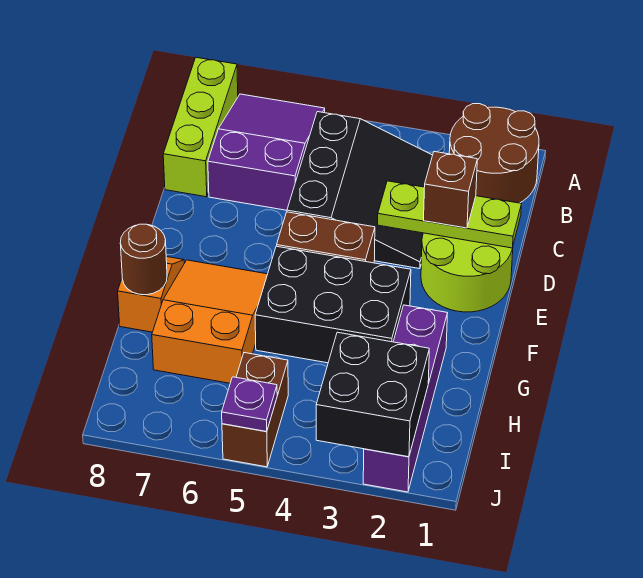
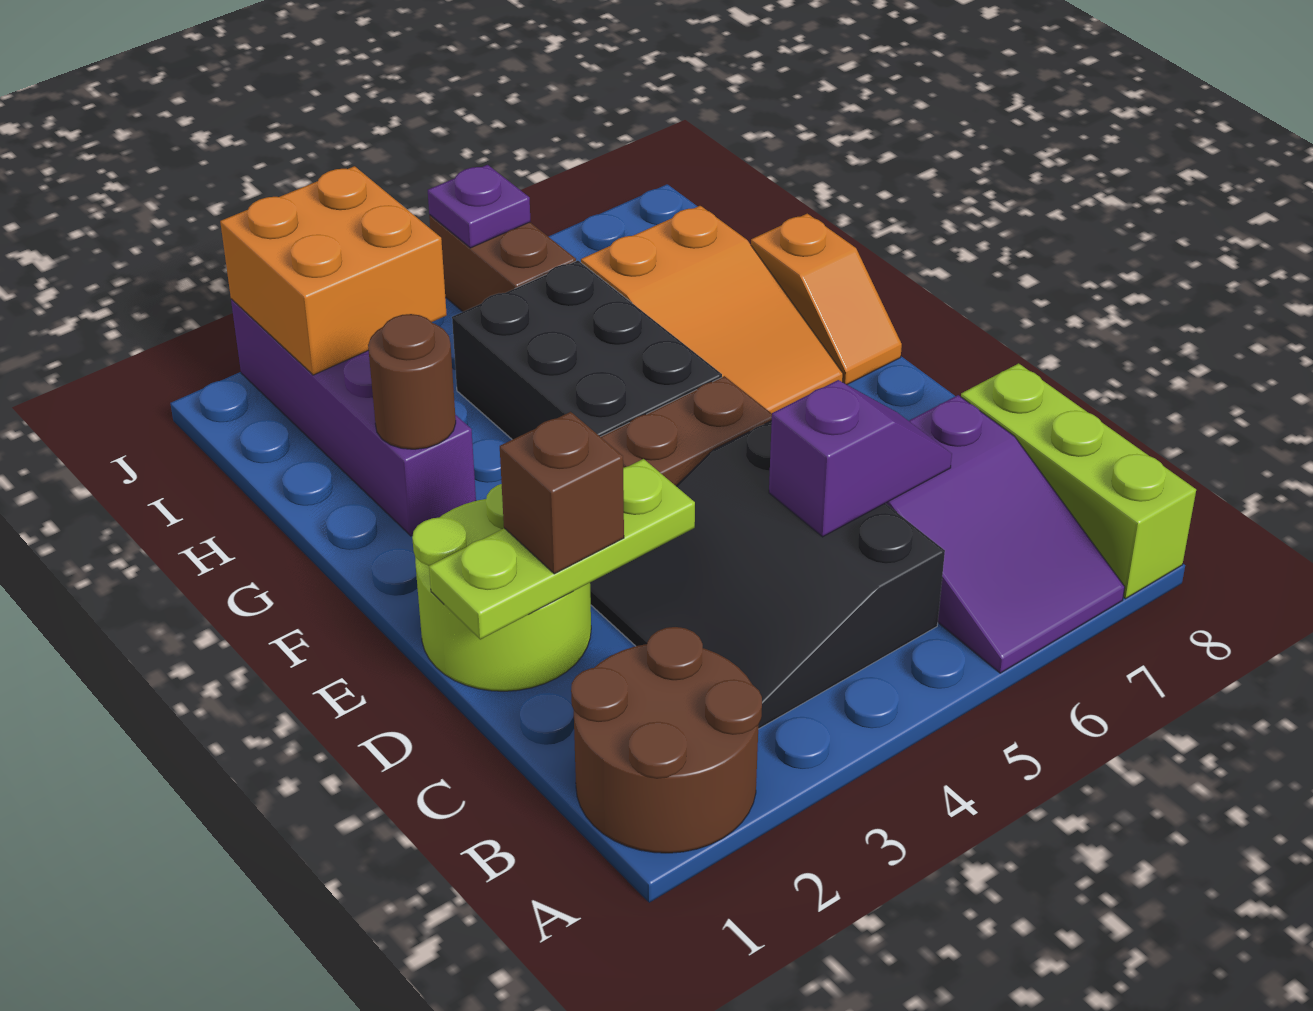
none -> purple 1x2 slope [769,380,952,537]
black 2x3 brick [255,246,411,363] -> black 2x3 brick turned to [452,261,722,440]
brown 1x1 round brick [120,224,167,295] -> brown 1x1 round brick moved to [368,314,456,449]
black 2x2 brick [316,332,429,457] -> orange 2x2 brick [220,166,447,375]

